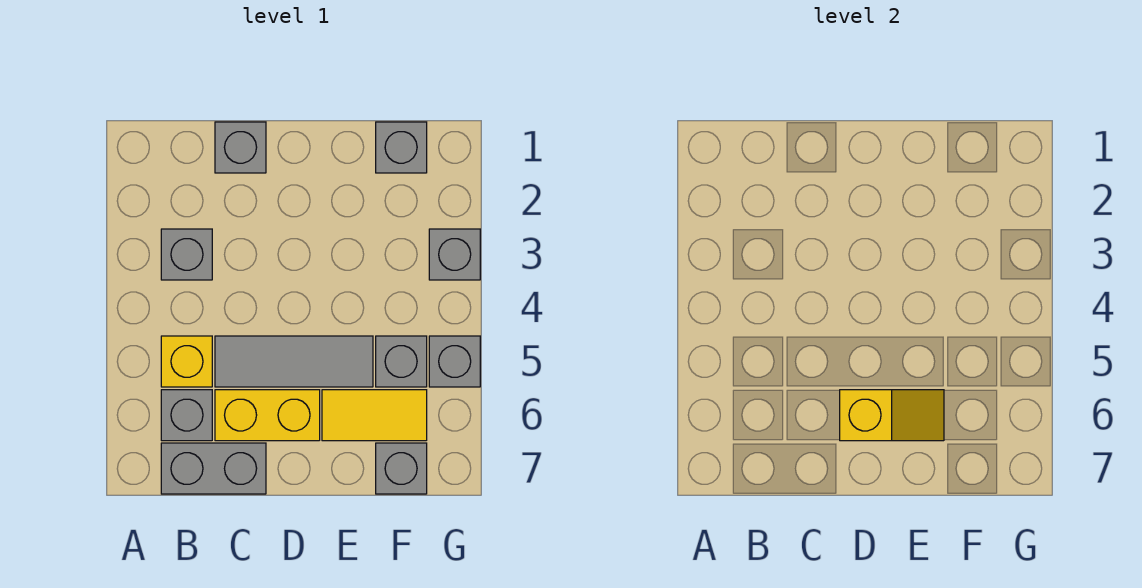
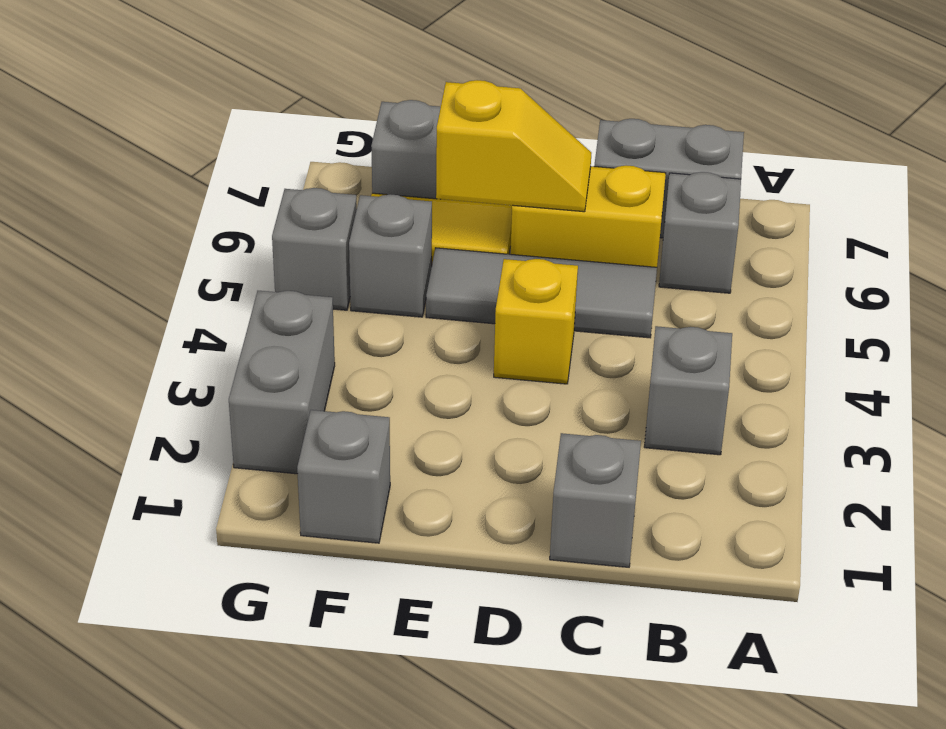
yellow 1x1 brick [161,336,212,387] -> yellow 1x1 brick moved to [494,259,578,384]
yellow 1x2 slope [840,390,944,441] -> yellow 1x2 slope turned to [436,80,591,212]
grey 1x1 brick [429,229,480,280] -> grey 1x2 brick [229,291,335,474]

